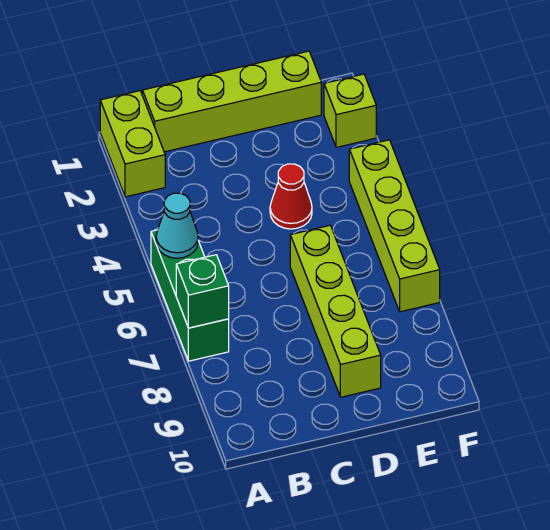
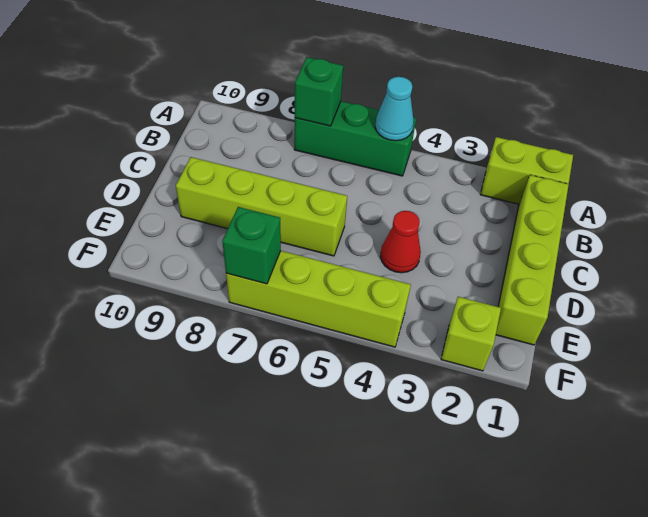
none -> green 1x1 brick [222,207,281,284]

